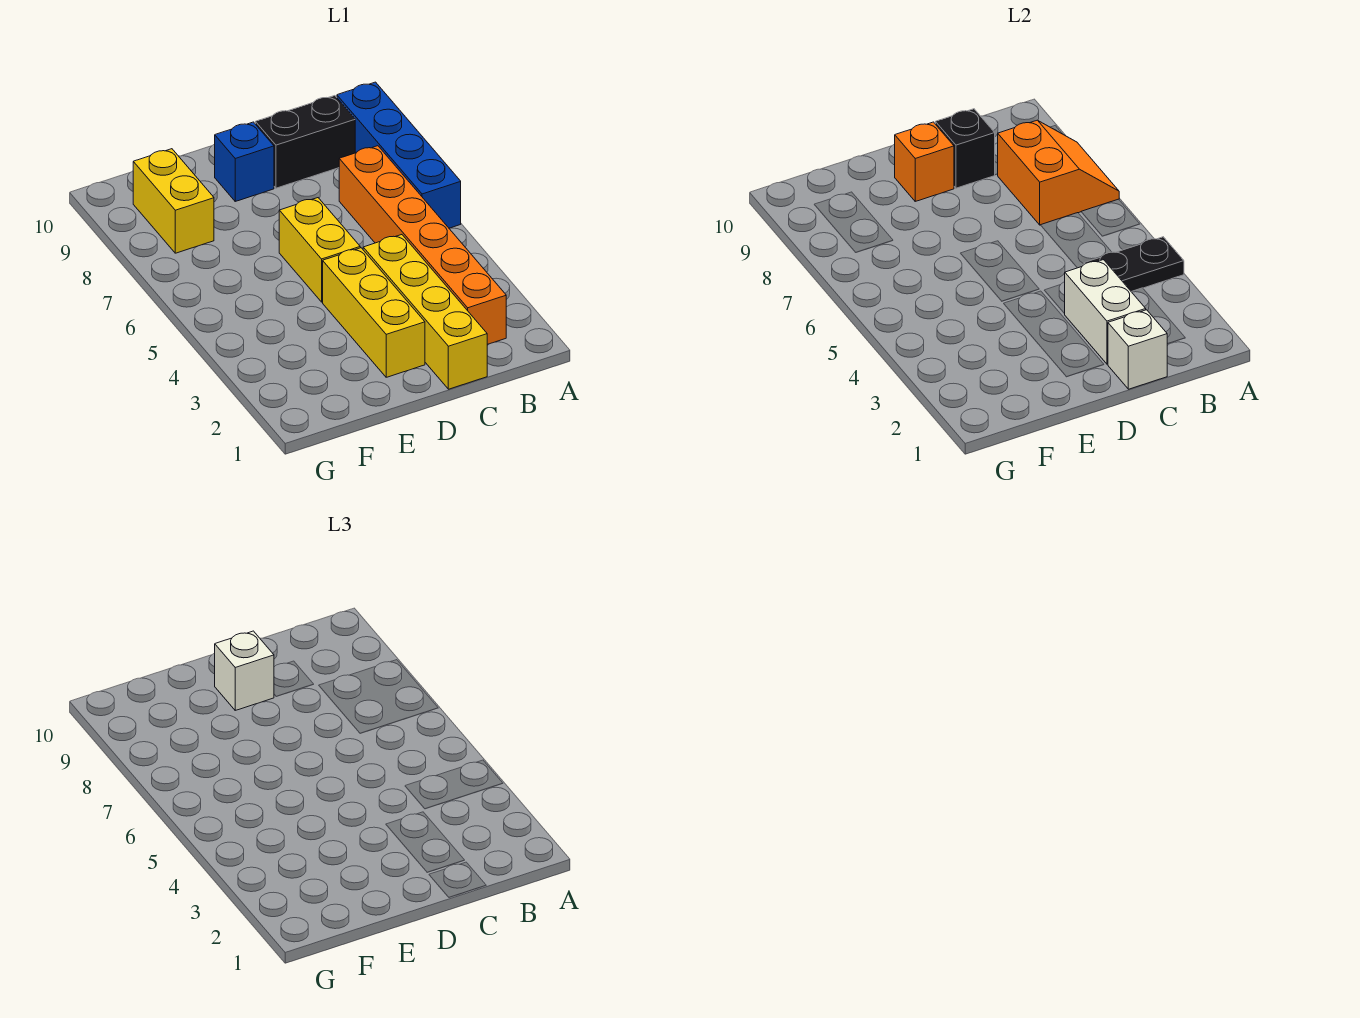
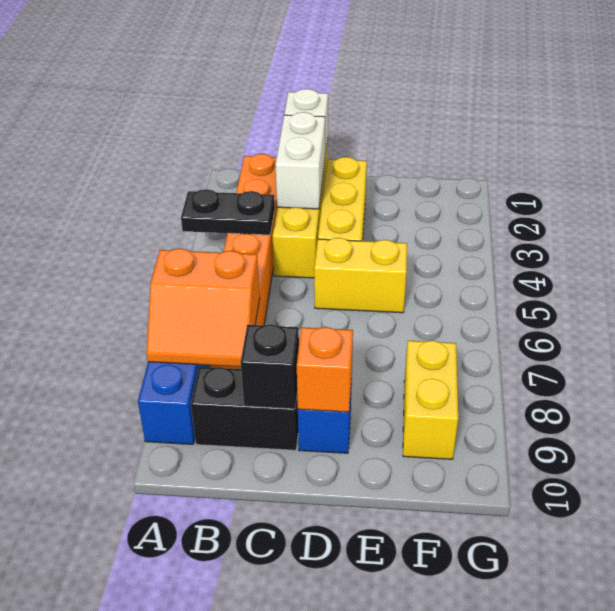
orange 2x2 slope [998,120,1119,225] -> orange 2x2 slope turned to [147,249,260,367]
yellow 1x2 brick [279,198,360,302] -> yellow 1x2 brick turned to [314,238,407,313]
white 1x1 brick [215,631,274,710] -> none

